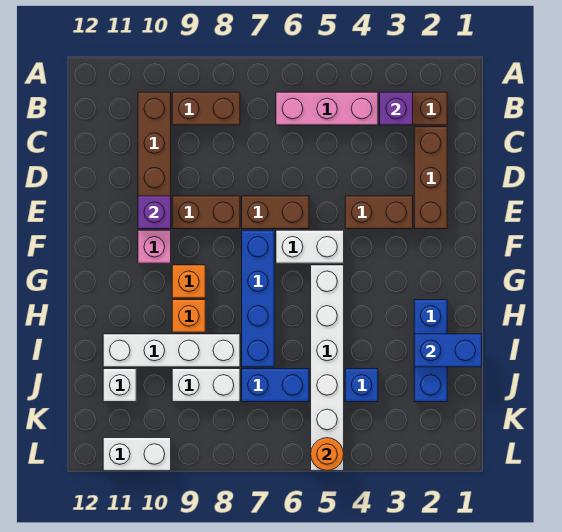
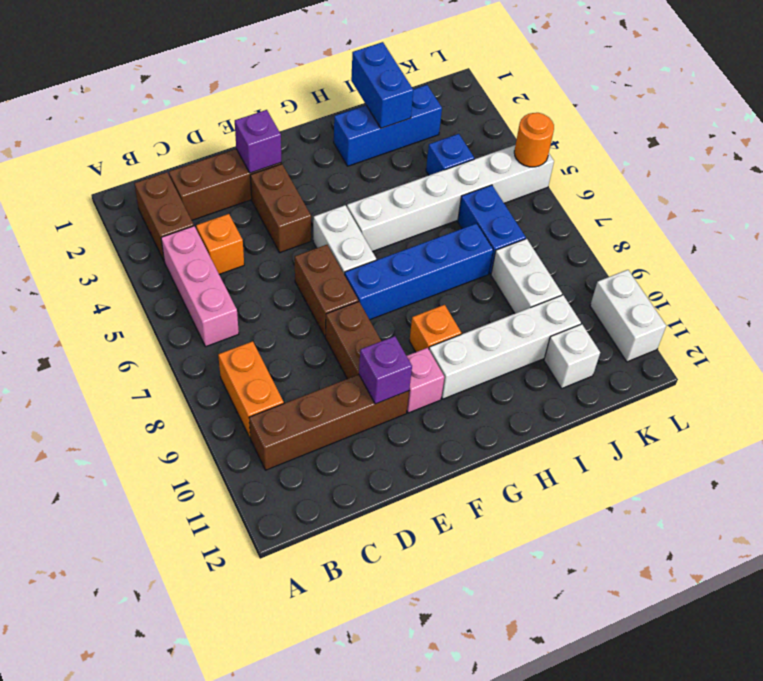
purple 1x1 brick [380,92,413,125] -> purple 1x1 brick moved to [235,110,281,173]
brown 1x2 brick [172,92,240,125] -> orange 1x2 brick [218,341,284,437]
orange 1x1 brick [172,300,205,332] -> orange 1x1 brick moved to [196,214,244,274]
white 1x4 brick [103,334,240,367] -> white 1x4 brick turned to [429,295,581,399]

